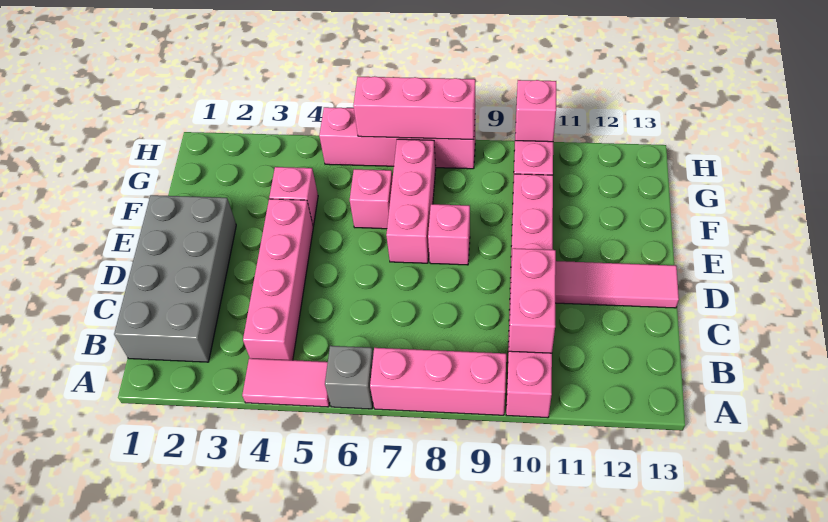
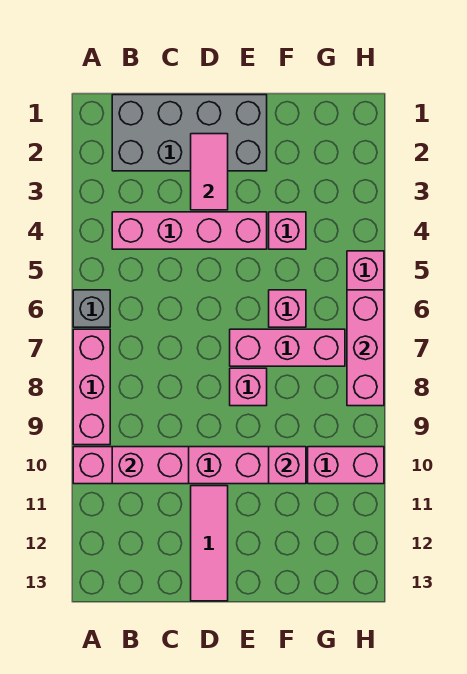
pink 1x2 tile [242,358,330,407] -> pink 1x2 tile moved to [191,134,228,210]
pink 1x1 brick [515,80,556,142] -> pink 1x1 brick moved to [269,447,306,484]

